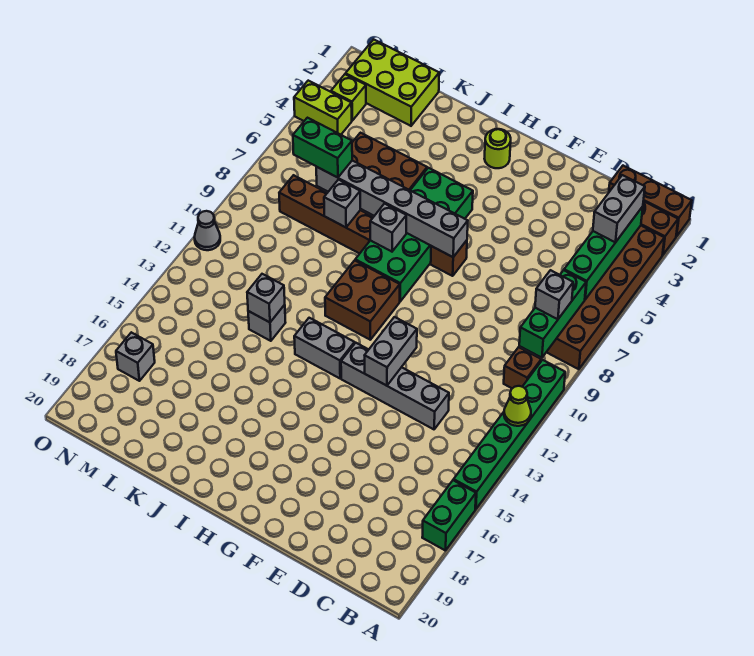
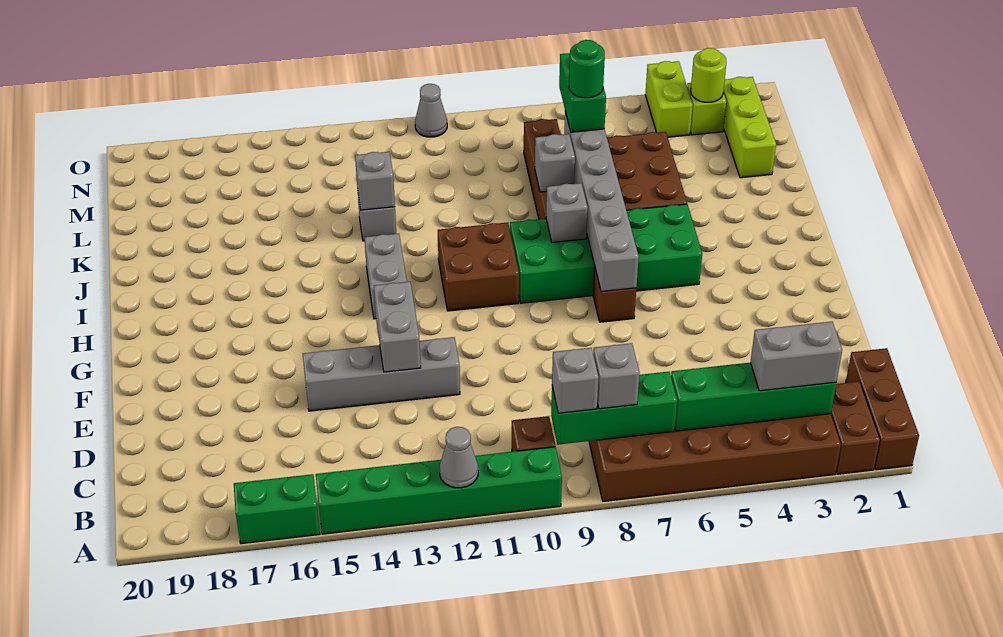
lime 1x1 cone [504,386,531,426] -> grey 1x1 cone [440,427,478,488]
grey 1x4 brick [341,343,449,429] -> grey 1x4 brick turned to [303,337,460,411]
grey 1x2 brick [365,317,417,386] -> grey 1x2 brick turned to [374,282,421,372]
lime 1x1 round brick [484,129,511,168] -> lime 1x1 round brick moved to [691,48,726,102]
lime 2x3 brick [345,39,439,126] -> lime 1x3 brick [723,77,776,178]
none -> green 1x1 round brick [569,40,605,98]
grey 1x1 brick [116,332,155,381] -> grey 1x1 brick moved to [552,348,599,413]

